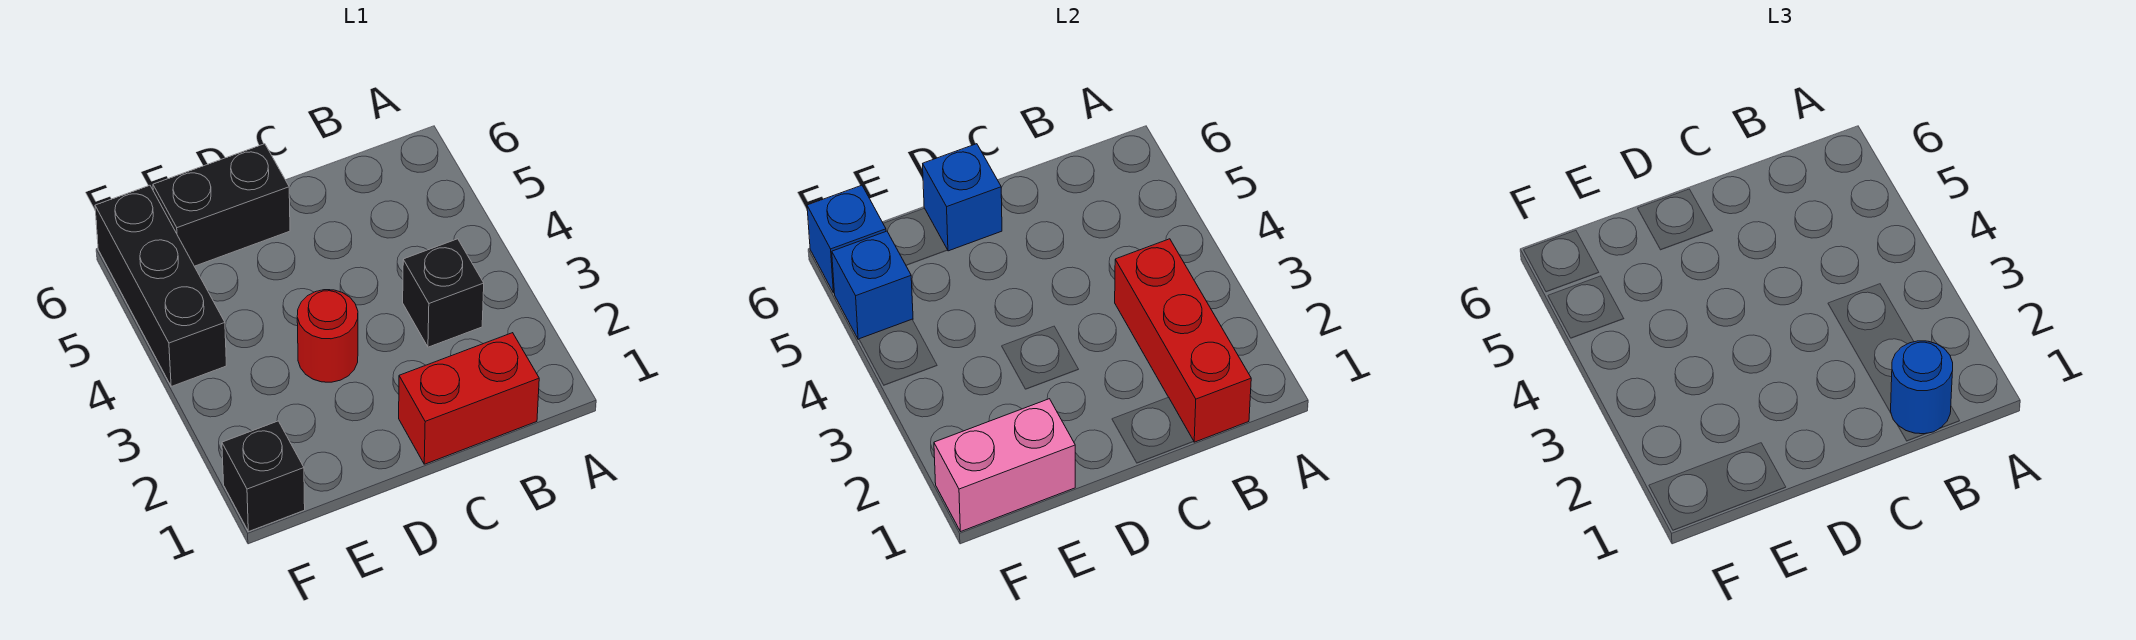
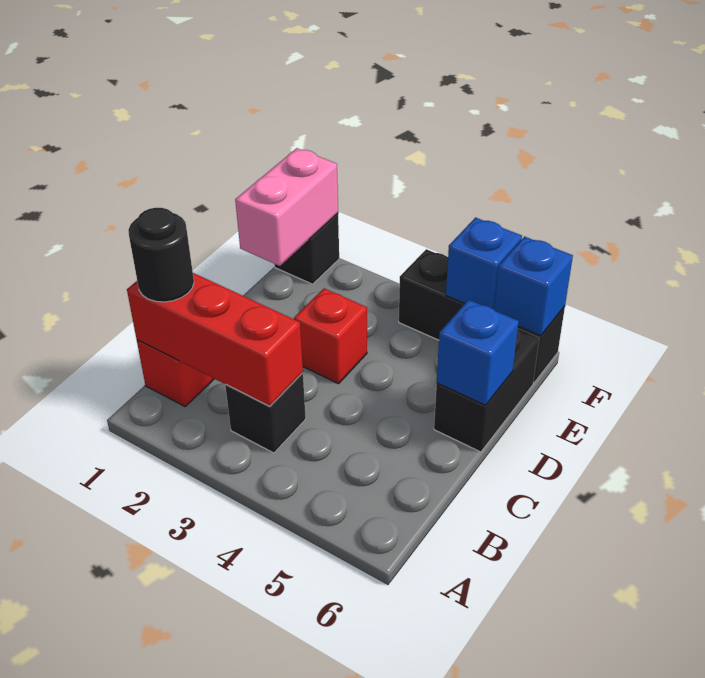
blue 1x1 round brick [1891,341,1953,434] -> black 1x1 round brick [128,208,194,302]
red 1x1 round brick [297,290,358,382] -> red 1x1 brick [294,288,367,384]

